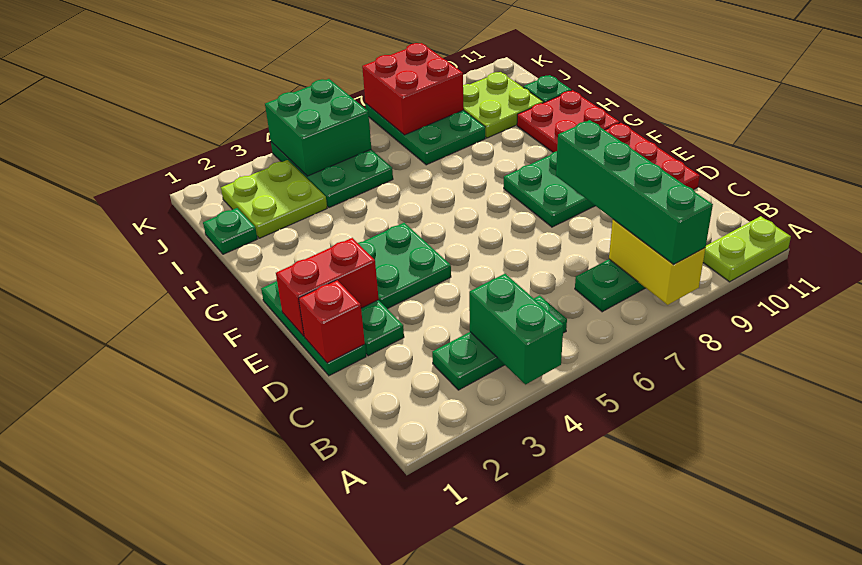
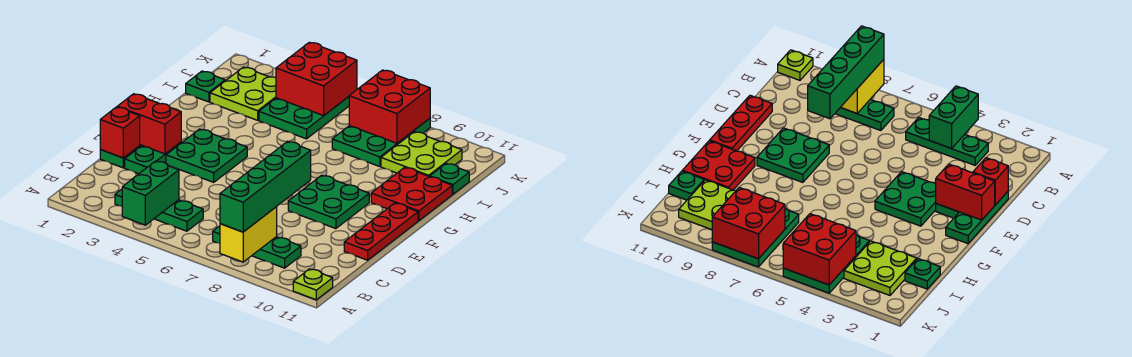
lime 1x2 plate [703,216,791,282] -> lime 1x1 plate [293,269,333,300]
green 2x2 brick [265,79,371,176] -> red 2x2 brick [276,42,357,116]

